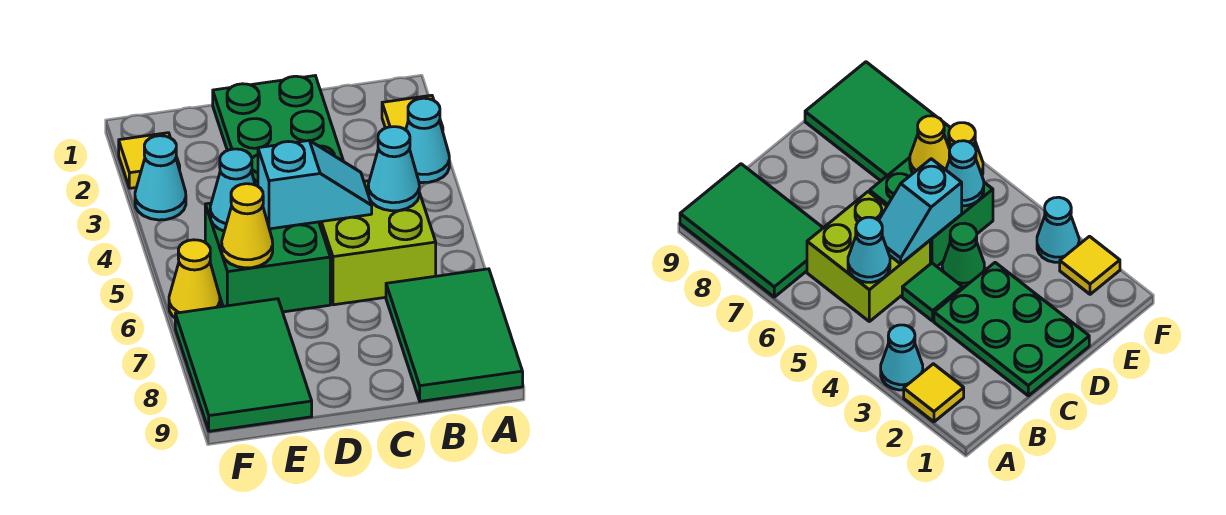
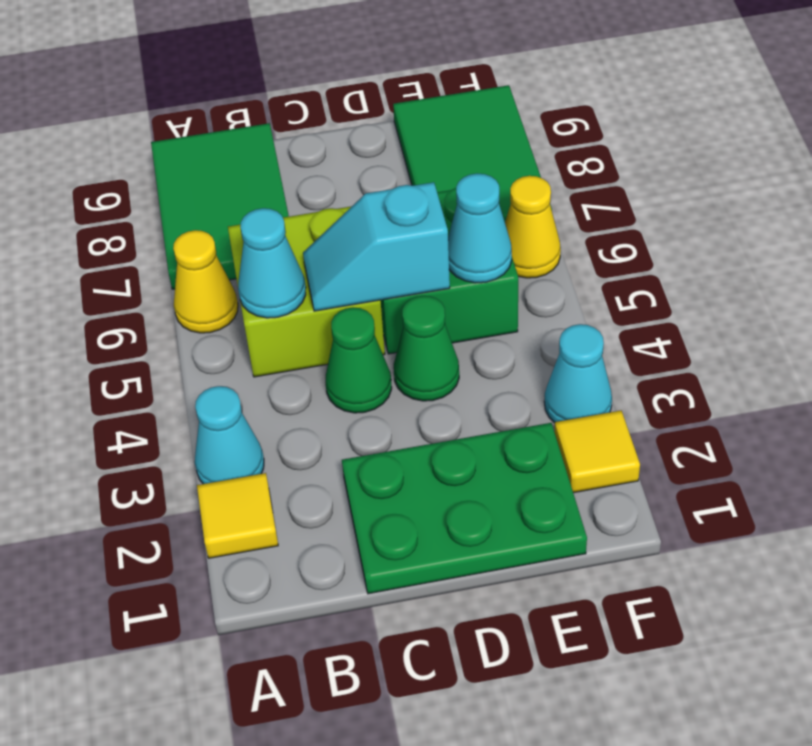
green 2x3 plate [213,76,343,186] -> green 2x3 plate turned to [342,423,587,594]
green 1x1 tile [902,263,962,321] -> green 1x1 cone [326,307,392,413]
yellow 1x1 cone [222,184,273,268] -> yellow 1x1 cone moved to [173,230,238,333]

